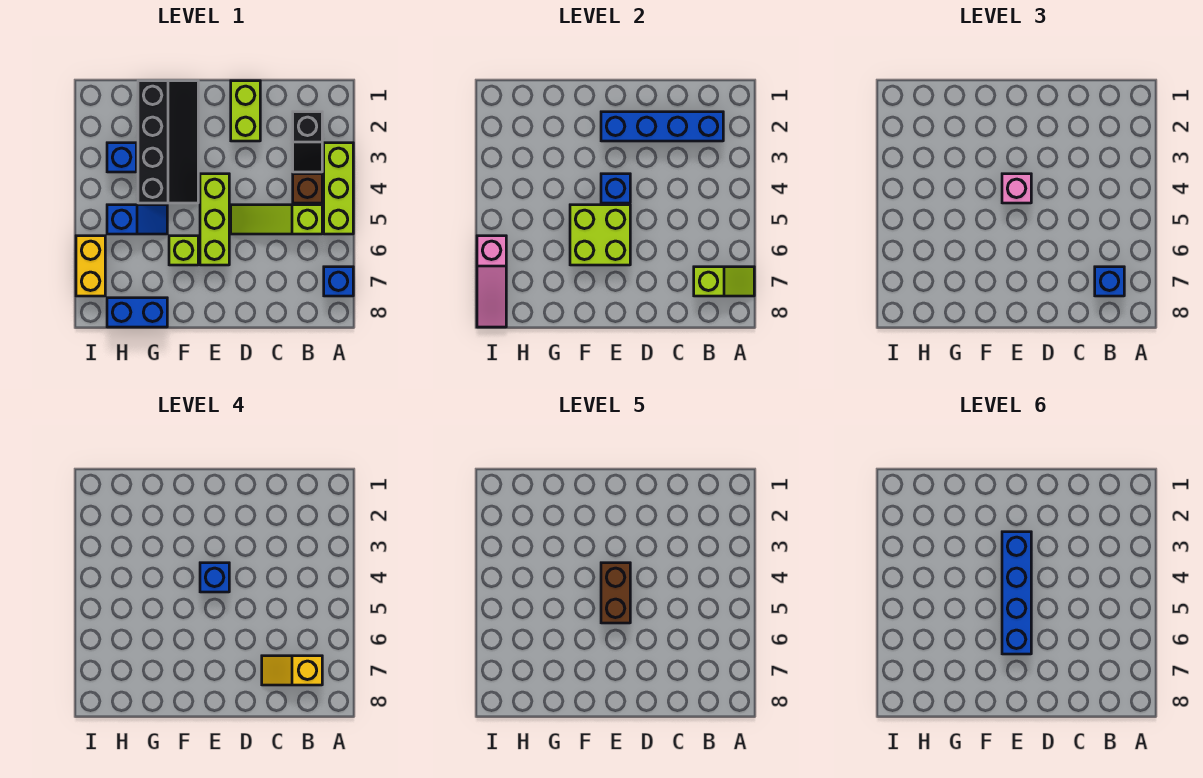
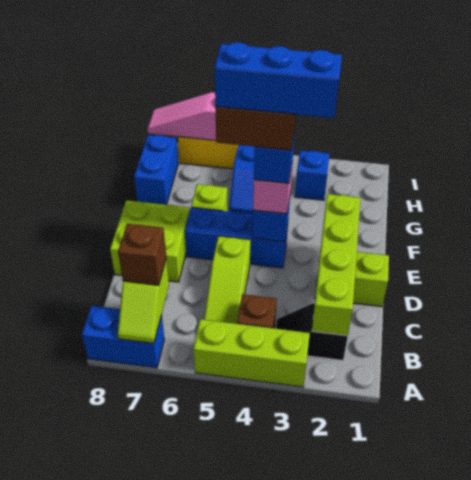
blue 1x1 brick [324,267,353,296] -> blue 1x2 brick [82,306,164,368]
blue 1x4 brick [601,112,723,141] -> lime 1x4 brick [312,194,361,336]
lime 1x3 slope [231,205,322,234] -> lime 1x3 slope turned to [204,236,251,324]
blue 1x1 brick [1095,267,1124,296] -> brown 1x1 brick [118,224,166,285]
yellow 1x2 slope [262,656,322,685] -> none
blue 1x4 brick [1002,532,1031,654] -> blue 1x3 brick [215,42,342,118]
lime 1x3 brick [200,174,229,265] -> blue 1x3 brick [185,208,288,268]
lime 2x2 brick [570,205,630,265] -> lime 2x2 brick moved to [110,200,190,282]
black 2x4 slope [138,81,198,203] -> none

